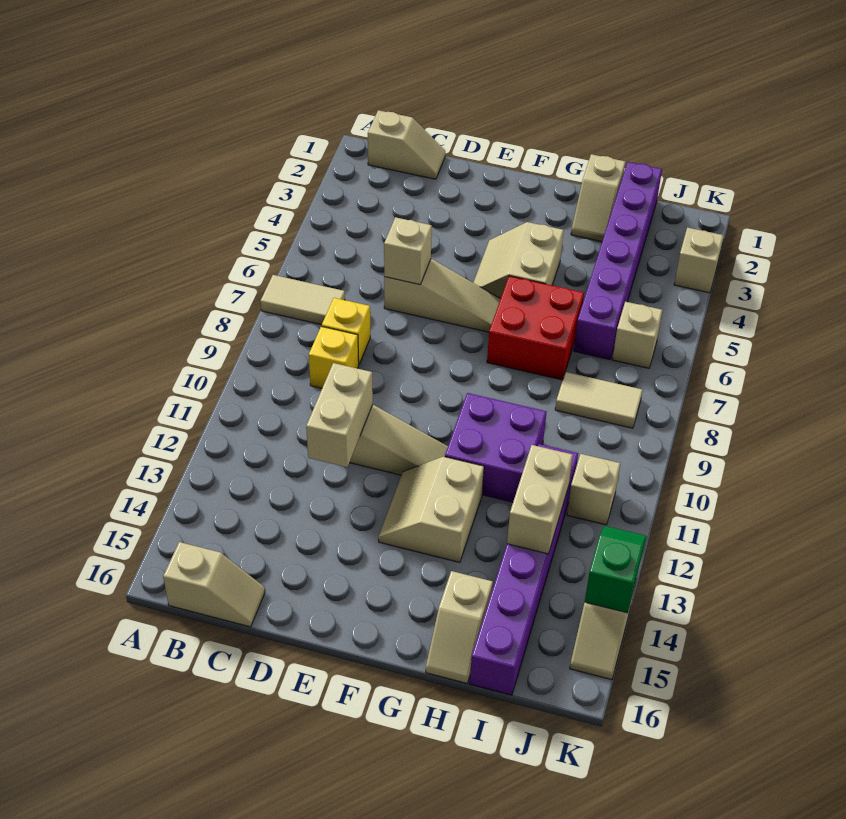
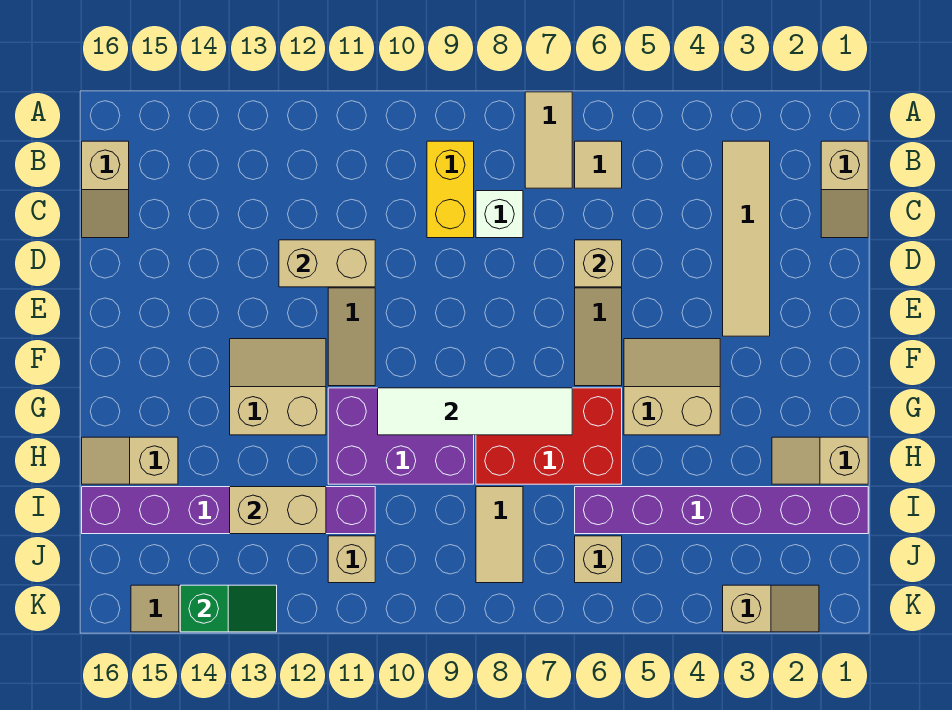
none -> tan 1x4 tile [723,141,770,336]
none -> tan 1x1 tile [575,141,622,188]
yellow 1x1 brick [322,298,370,364] -> white 1x1 brick [476,191,523,238]
yellow 1x1 brick [309,326,359,388] -> yellow 1x2 brick [427,141,474,238]
red 2x2 brick [487,276,584,380] -> red 2x3 brick [476,388,622,484]
none -> white 1x4 tile [378,388,572,435]
purple 2x2 brick [445,393,546,502] -> purple 2x3 brick [328,388,474,484]

